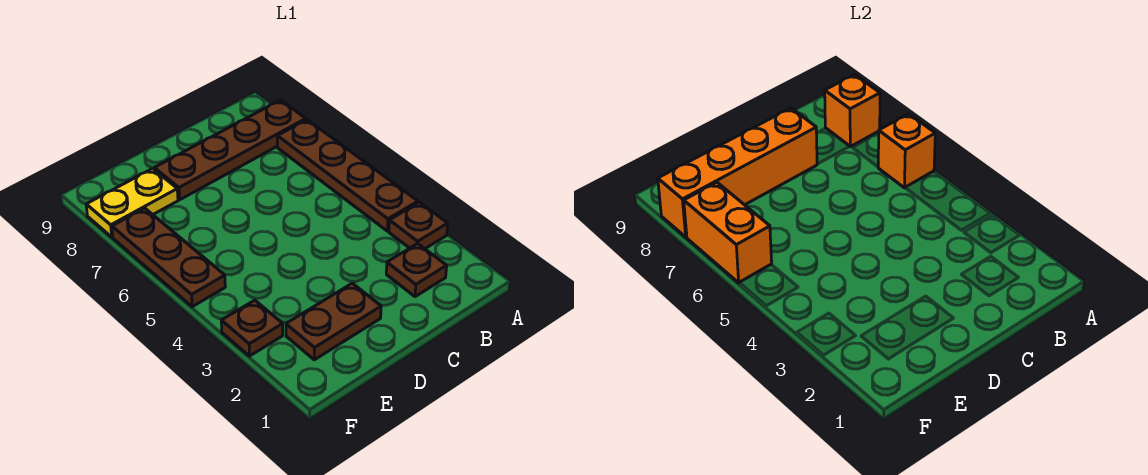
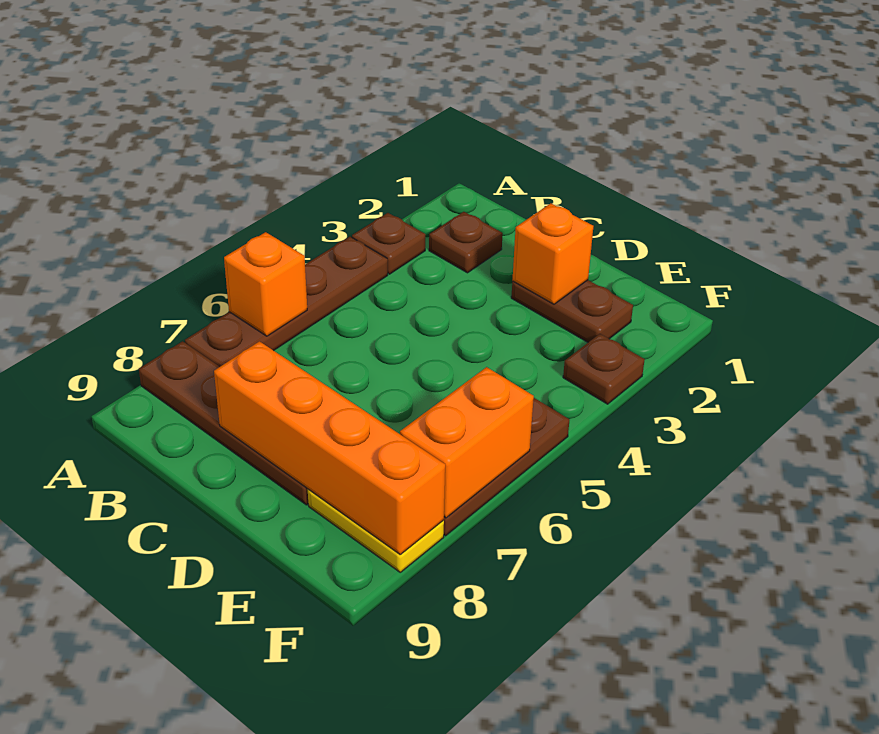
orange 1x1 brick [825,75,880,147] -> orange 1x1 brick moved to [512,203,593,304]

